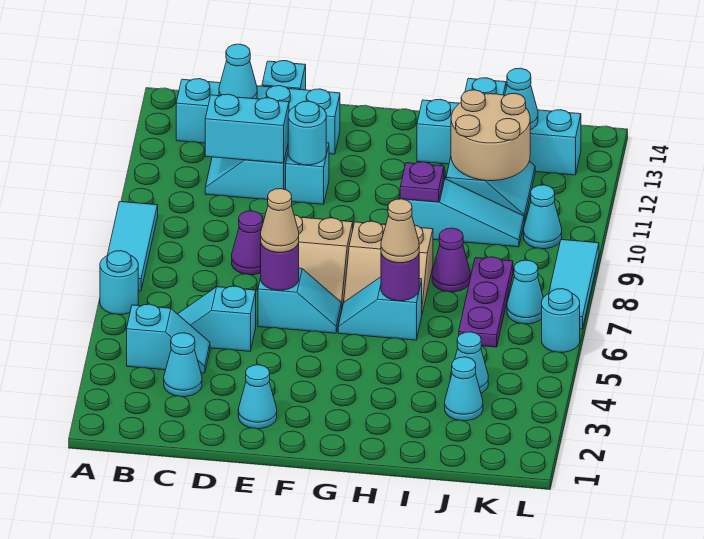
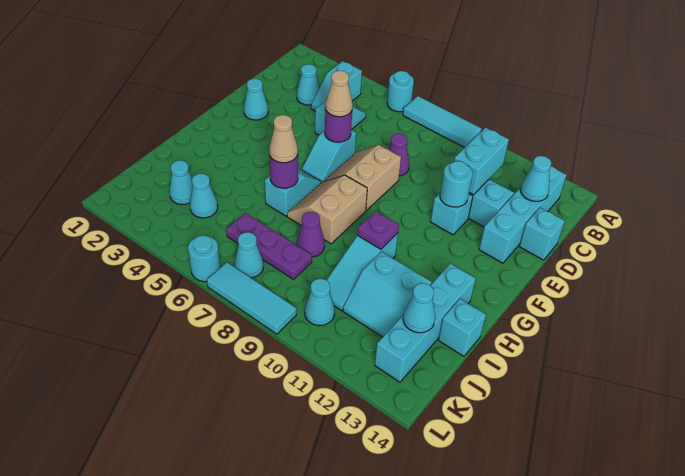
tan 2x2 round brick [451,90,530,181] -> none

